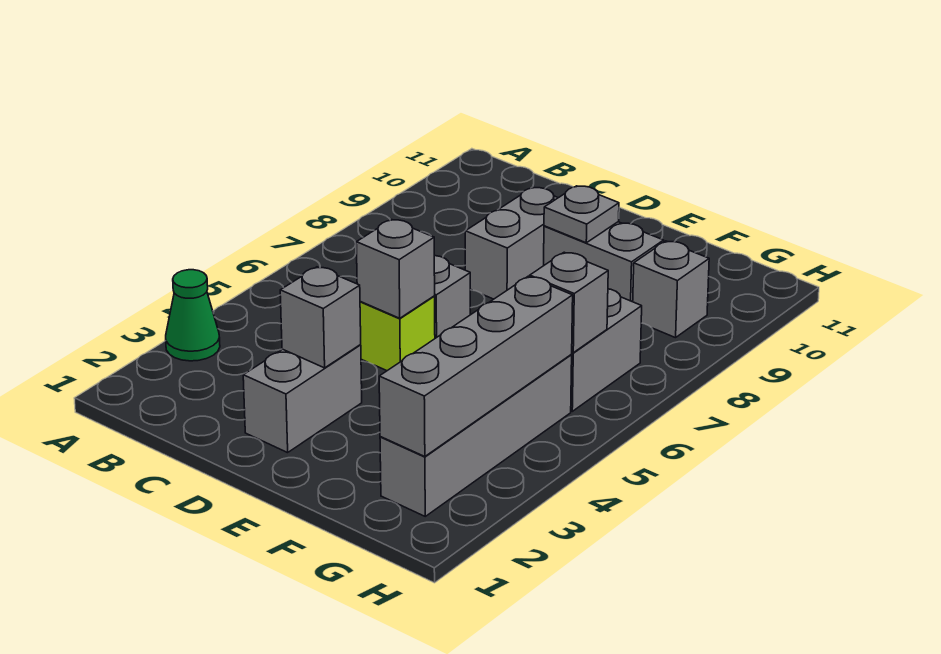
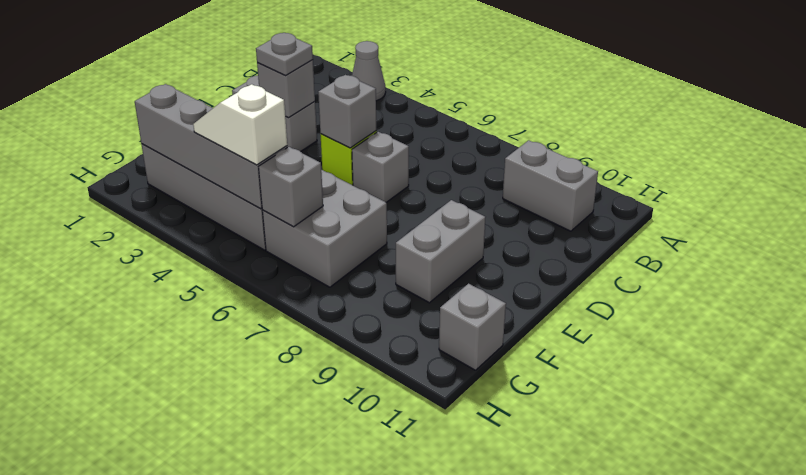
green 1x1 cone [166,270,220,361] -> grey 1x1 cone [352,41,386,101]
grey 1x2 brick [465,187,558,299] -> grey 1x2 brick moved to [503,140,598,231]
grey 1x1 plate [544,186,619,243] -> grey 1x1 plate moved to [256,33,313,75]
none -> white 1x2 slope [193,84,287,165]
grey 1x1 brick [633,241,709,338] -> grey 1x1 brick moved to [439,284,506,370]

